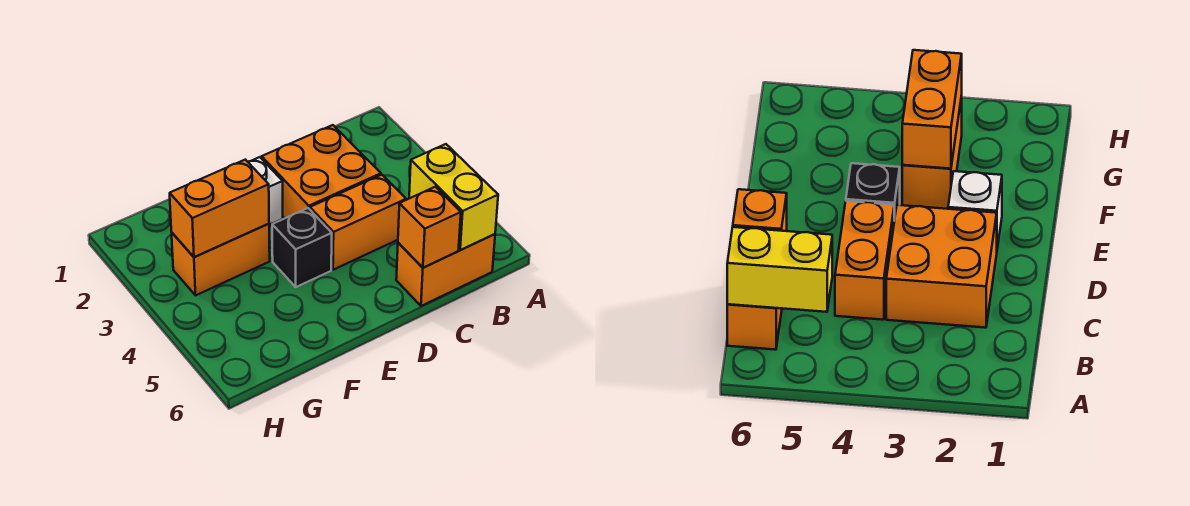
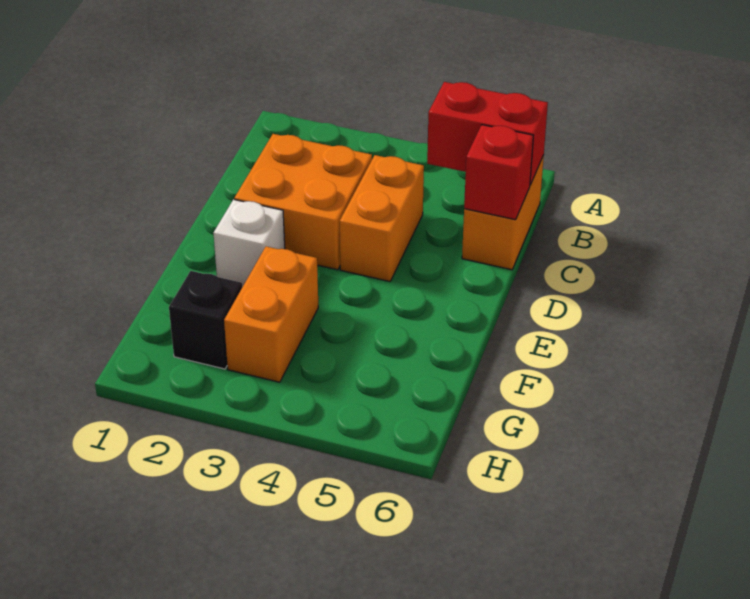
yellow 1x2 brick [409,144,498,250] -> red 1x2 brick [427,82,548,185]
orange 1x1 brick [398,187,461,268] -> red 1x1 brick [464,125,533,220]
black 1x1 brick [272,208,332,287] -> black 1x1 brick moved to [169,271,242,369]
orange 1x2 brick [170,160,269,257] -> none

